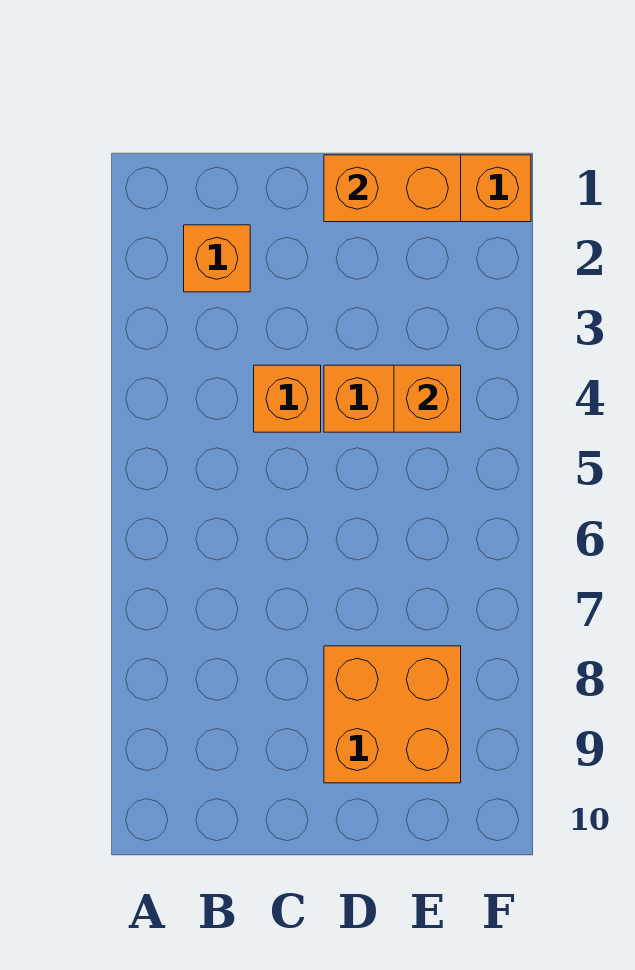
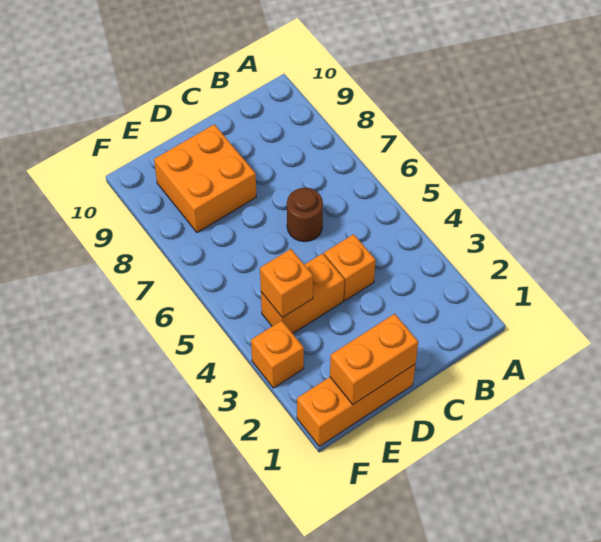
orange 1x1 brick [184,225,250,292] -> orange 1x1 brick moved to [251,321,304,388]
none -> brown 1x1 round brick [287,188,323,242]

